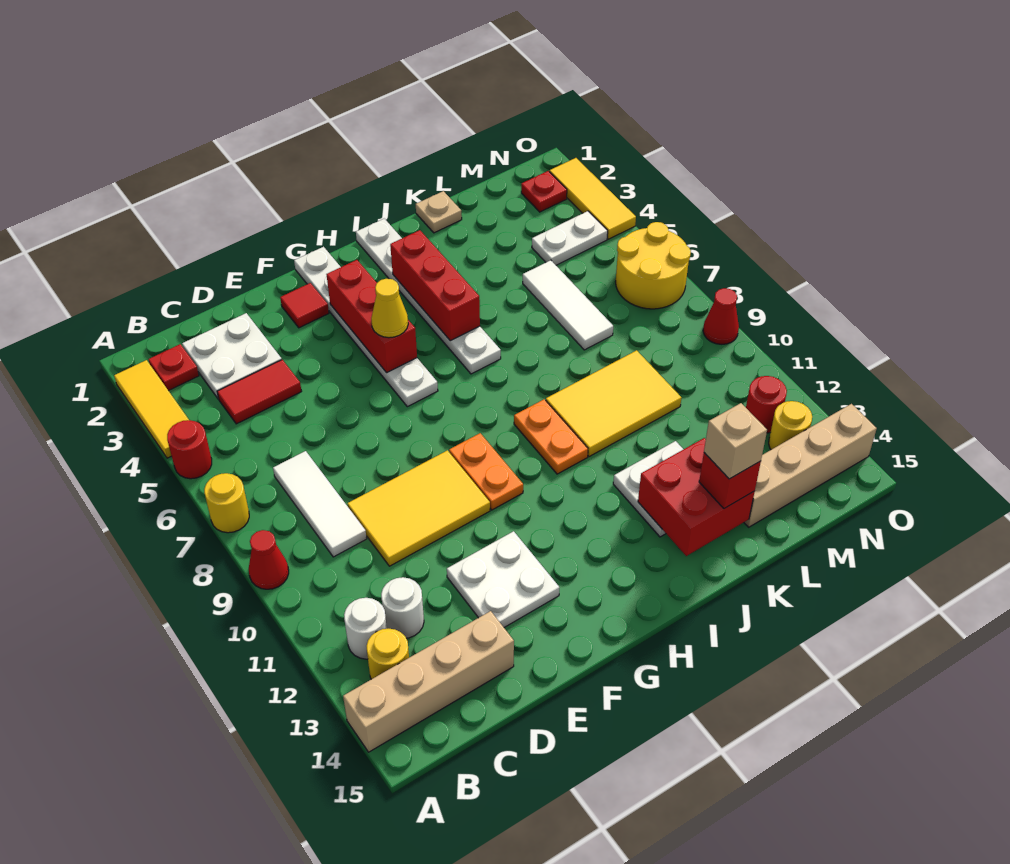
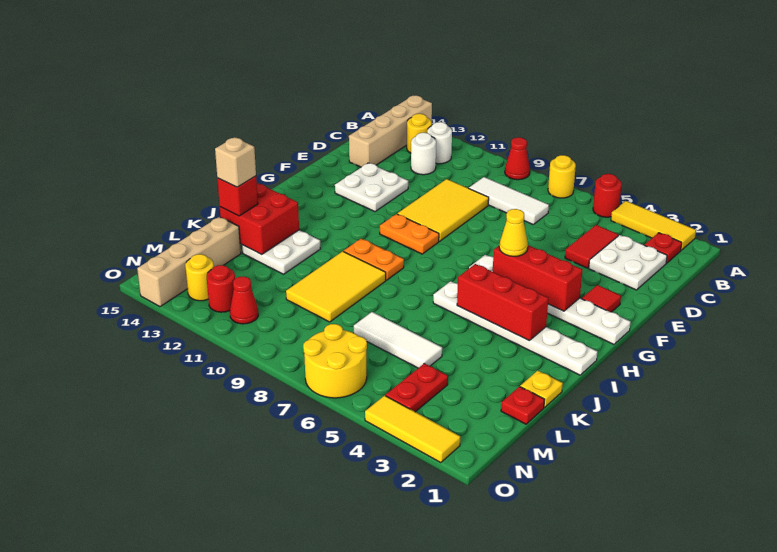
tan 1x1 plate [416,191,462,233] -> yellow 1x1 plate [520,371,563,407]
white 1x2 plate [532,211,608,265] -> red 1x2 plate [386,363,448,412]
red 1x1 plate [521,171,567,212] -> red 1x1 plate moved to [501,387,545,424]
red 1x1 cone [703,288,739,344] -> red 1x1 cone moved to [230,276,258,324]

